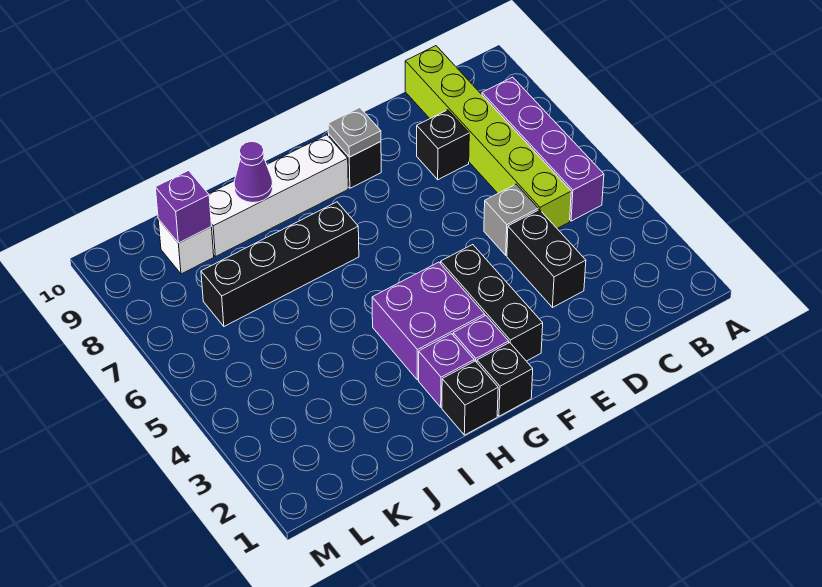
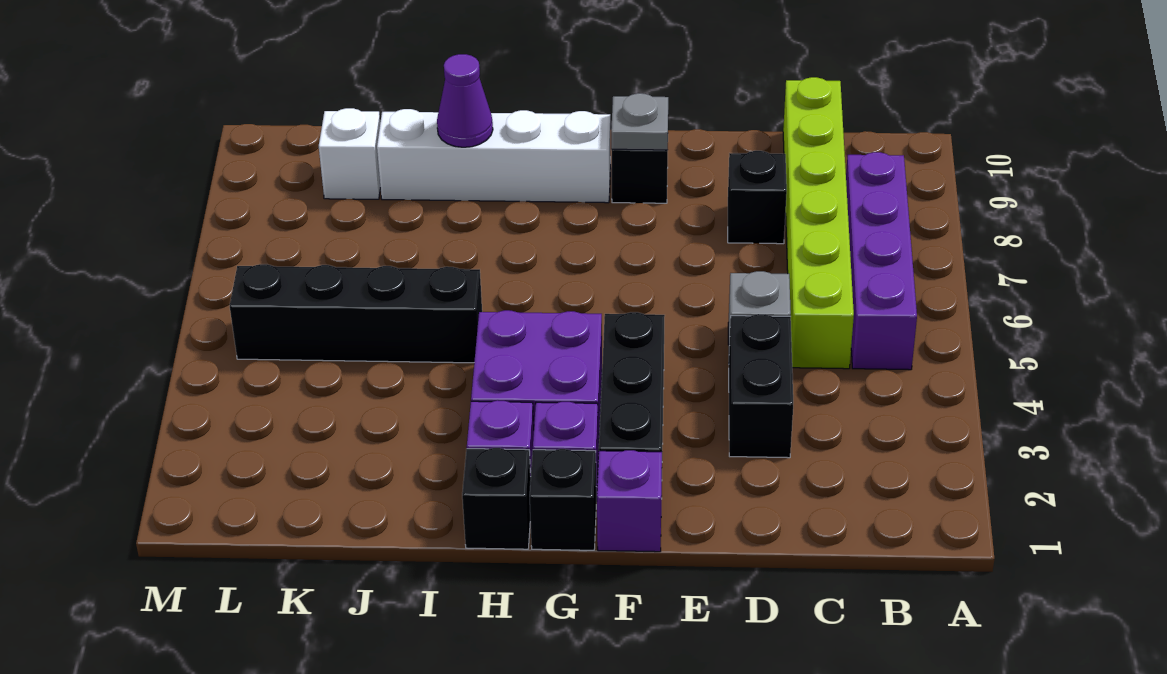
black 1x4 brick [201,202,359,326] -> black 1x4 brick moved to [230,264,482,363]
purple 1x1 brick [155,171,211,243] -> purple 1x1 brick moved to [597,450,662,552]

